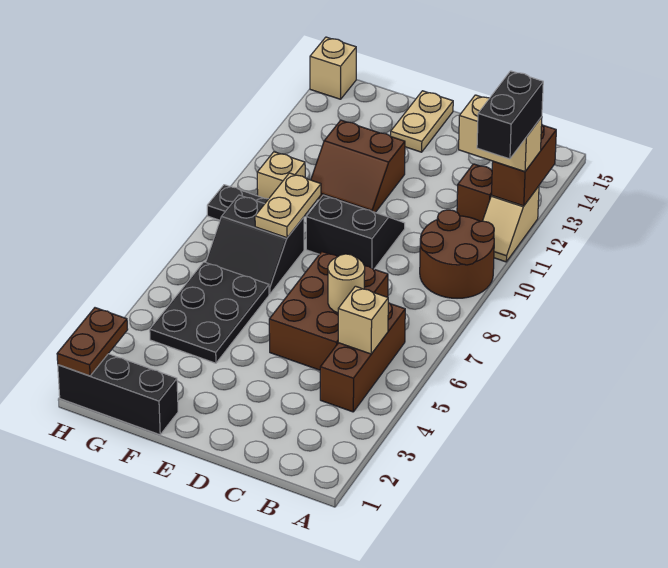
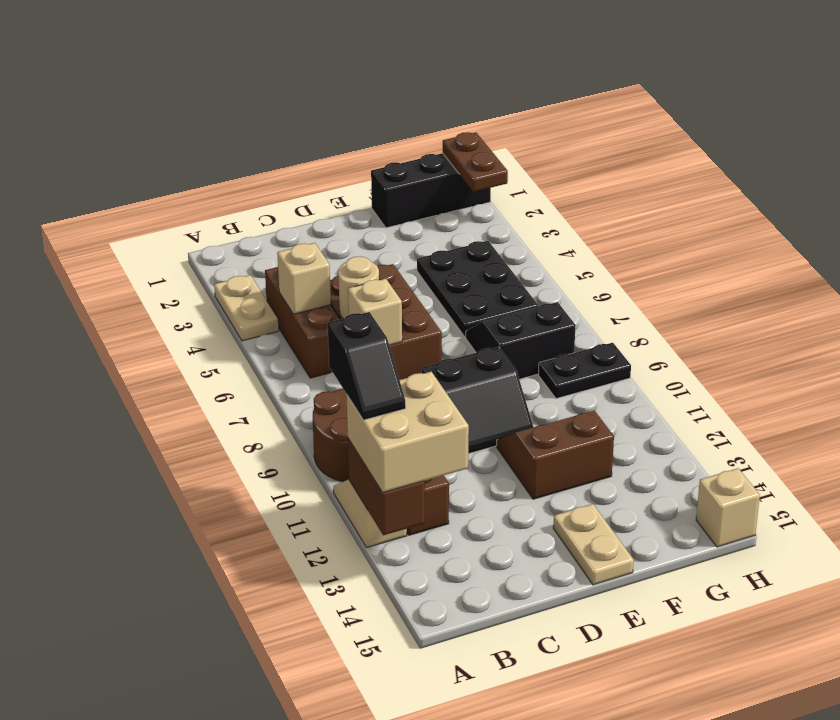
black 1x2 brick [477,71,543,159] -> black 1x2 slope [328,312,406,420]
tan 1x2 brick [459,95,542,172] -> tan 2x2 brick [347,372,469,493]
tan 1x2 plate [255,173,321,238] -> tan 1x2 plate moved to [214,275,279,341]
tan 1x1 brick [257,152,305,199] -> tan 1x1 brick moved to [348,279,402,345]

